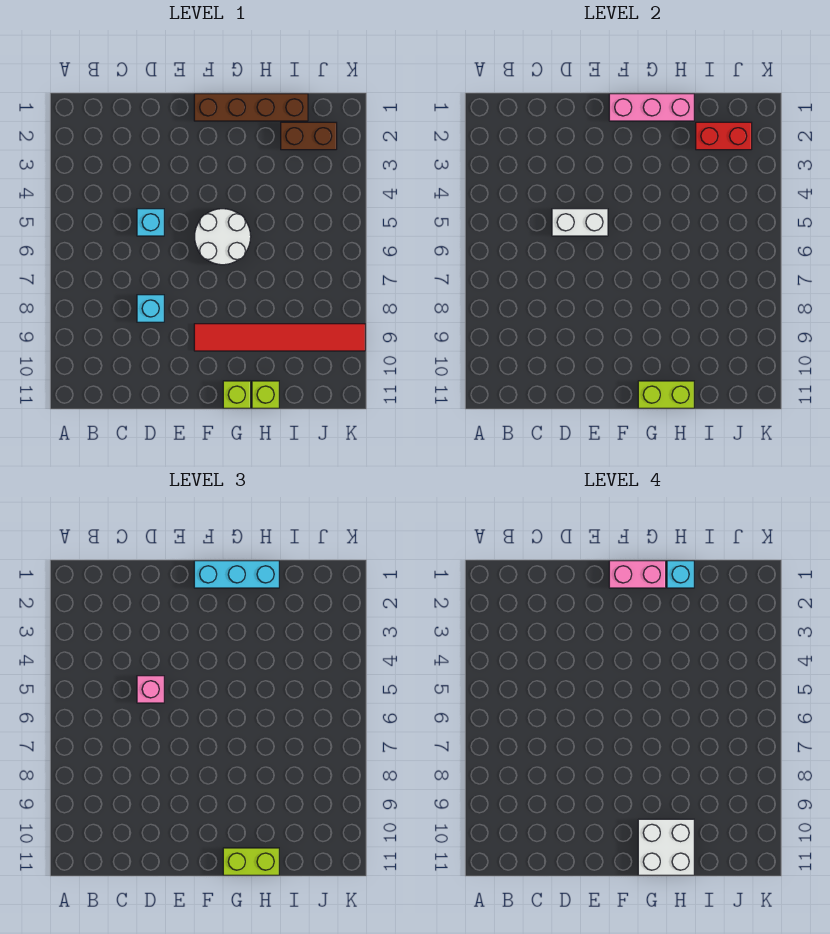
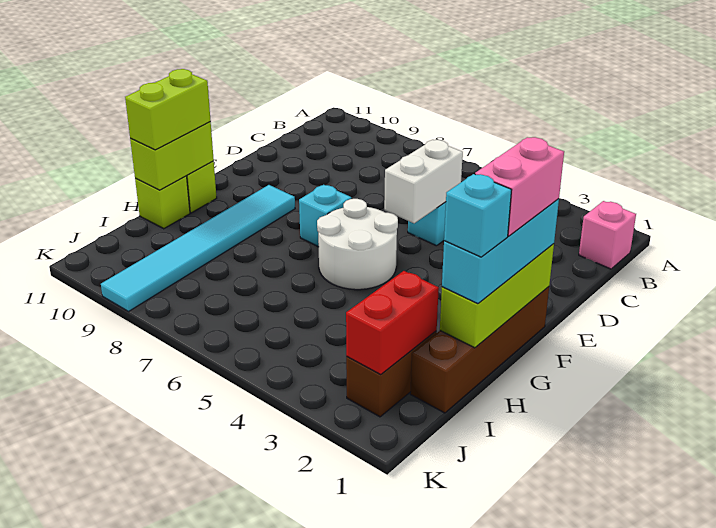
pink 1x1 brick [137,676,164,703] -> pink 1x1 brick moved to [579,201,636,269]
cyan 1x1 brick [137,295,164,322] -> cyan 1x1 brick moved to [299,185,351,247]
pink 1x3 brick [609,94,694,121] -> lime 1x3 brick [440,244,554,348]
red 1x6 tile [194,324,365,351] -> cyan 1x6 tile [101,185,295,311]
white 2x2 brick [638,819,694,875] -> none

